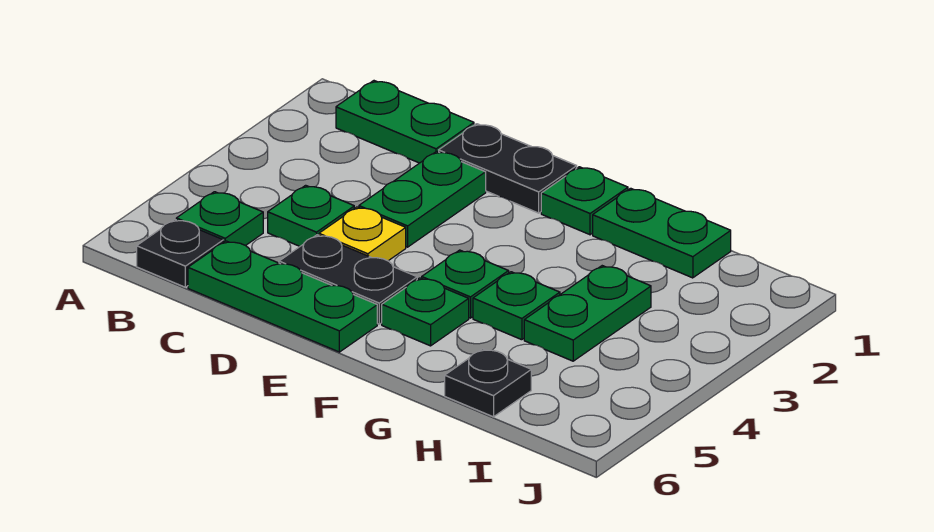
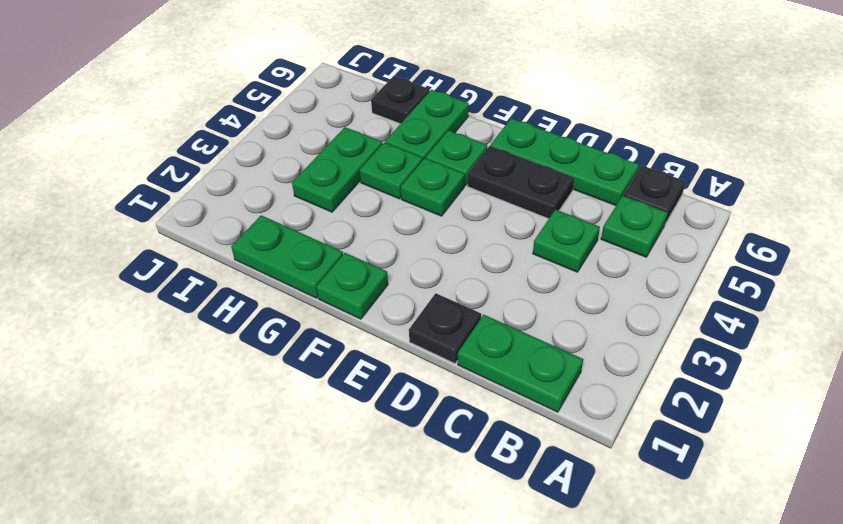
black 1x2 plate [439,124,577,213] -> black 1x1 plate [409,293,481,363]
green 1x2 plate [359,151,486,247] -> green 1x2 plate moved to [385,90,469,159]
yellow 1x1 plate [319,207,406,261] -> none

